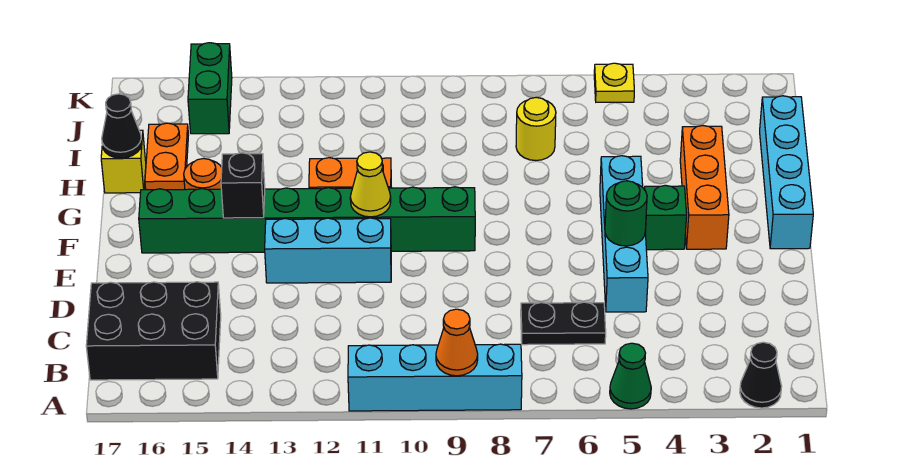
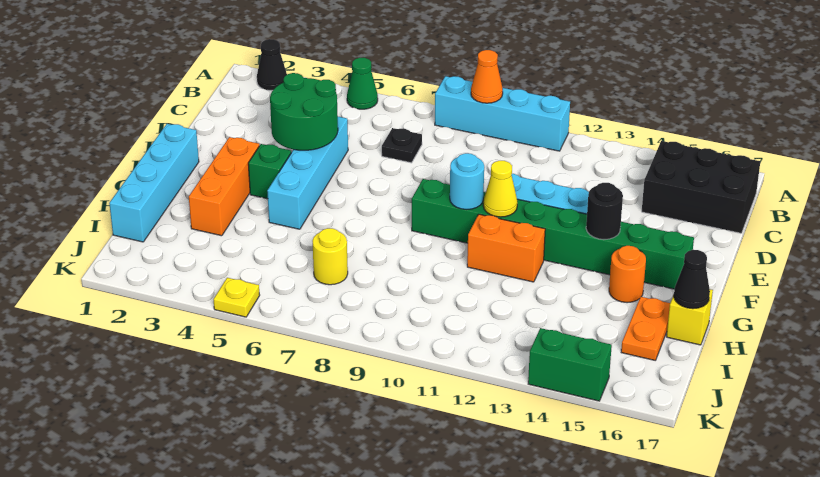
black 1x2 plate [521,302,606,345] -> black 1x1 plate [382,128,422,163]
green 1x1 round brick [605,181,647,246] -> green 2x2 round brick [270,73,338,150]
none -> cyan 1x1 round brick [450,153,484,210]
black 1x1 brick [221,153,265,218] -> black 1x1 round brick [586,183,623,239]
green 1x2 brick [188,43,232,134] -> green 1x2 brick turned to [528,328,612,401]

